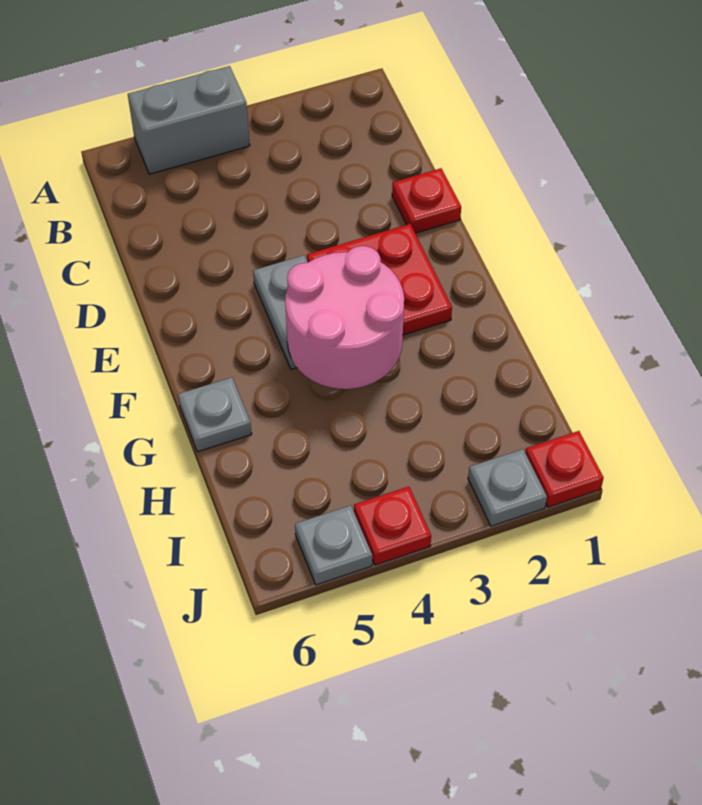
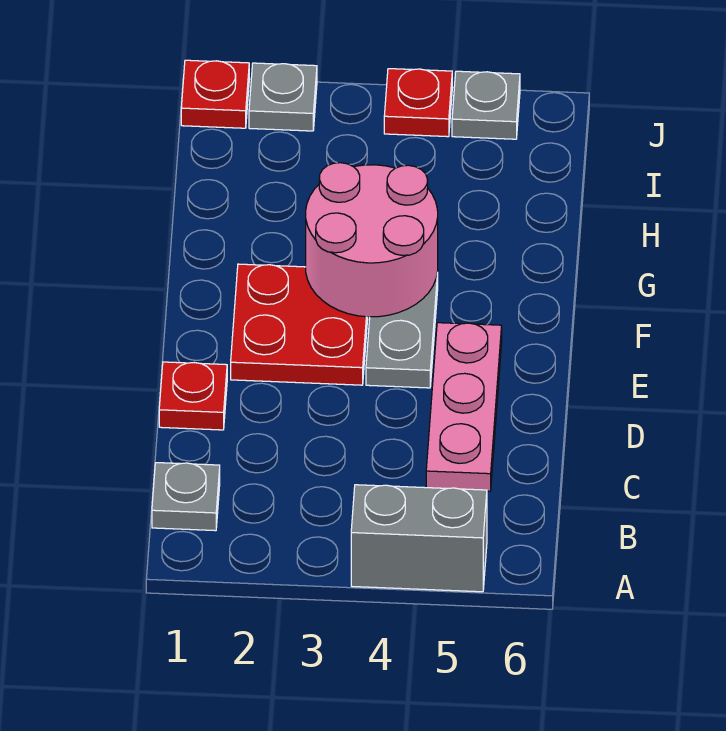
none -> pink 1x3 plate [426,323,502,491]
grey 1x1 plate [178,377,252,452] -> grey 1x1 plate moved to [152,463,220,531]

